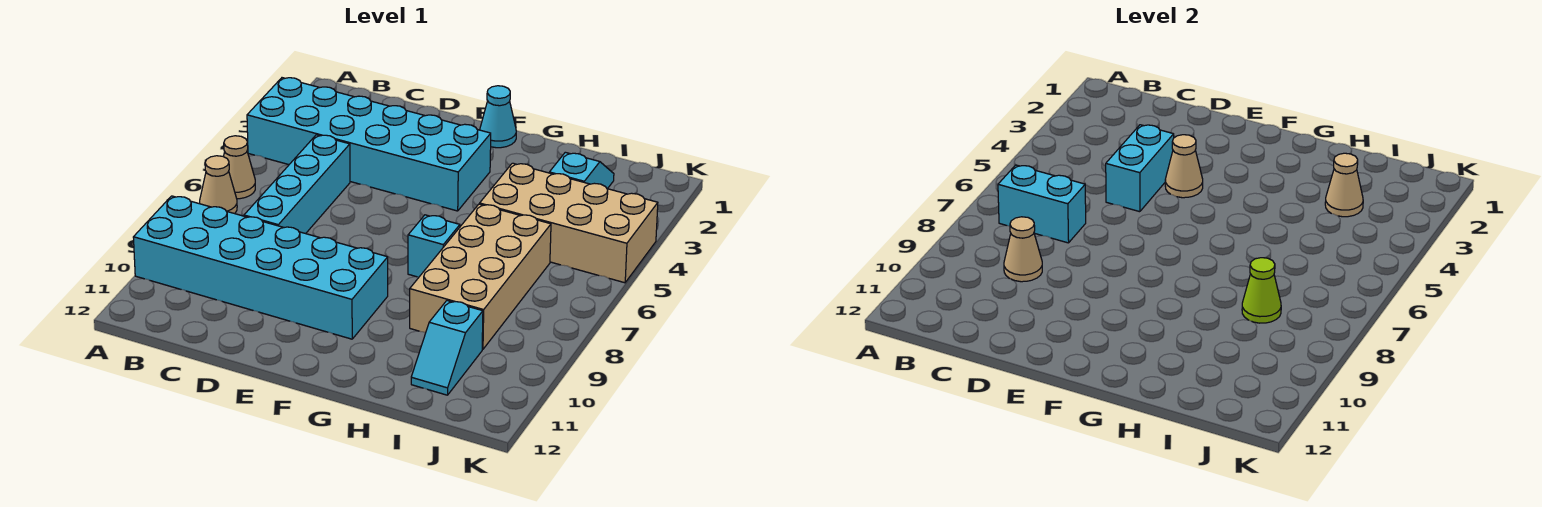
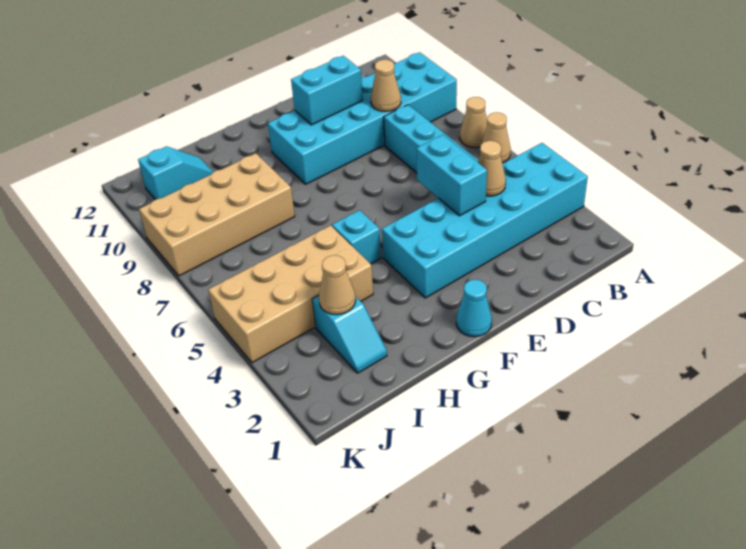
cyan 1x2 brick [998,165,1086,243] -> cyan 1x2 brick moved to [291,56,363,125]
tan 1x1 cone [1165,135,1203,198] -> tan 1x1 cone moved to [478,141,506,196]
cyan 1x1 brick [408,215,460,277] -> cyan 1x1 brick moved to [332,210,381,264]
tan 2x4 brick [410,204,551,349] -> tan 2x4 brick turned to [139,153,295,276]
lime 1x1 cone [1242,258,1281,323] -> none
cyan 1x2 slope [411,301,483,395] -> cyan 1x2 slope turned to [138,146,213,200]

